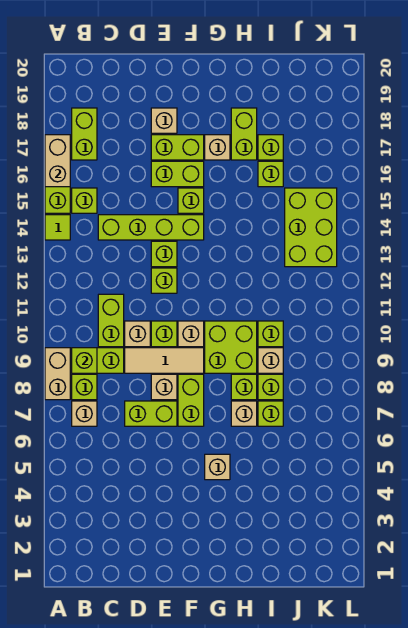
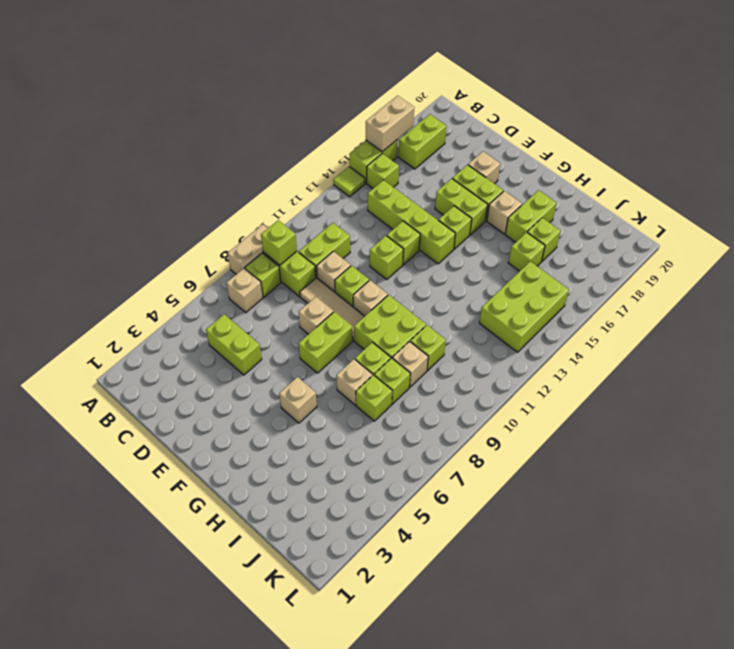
lime 1x2 brick [125,401,177,426] -> lime 1x2 brick moved to [206,314,262,375]

